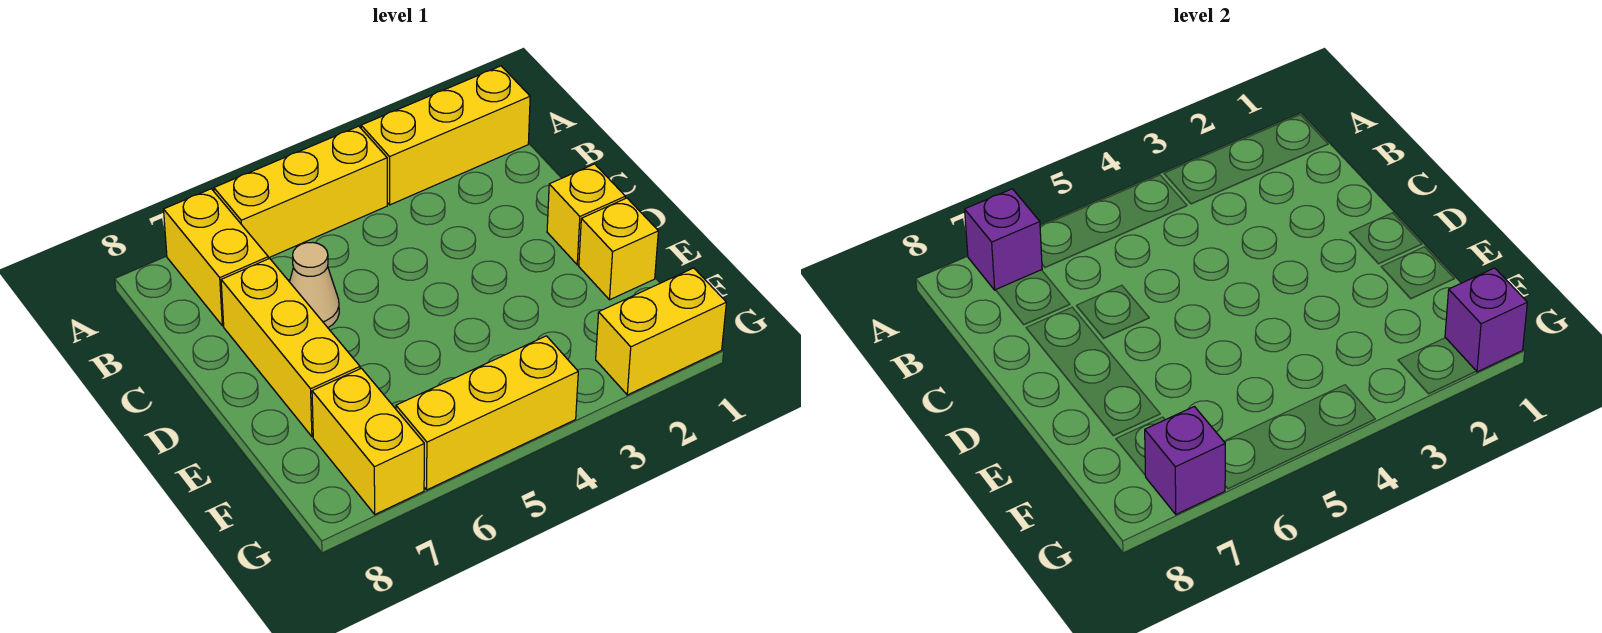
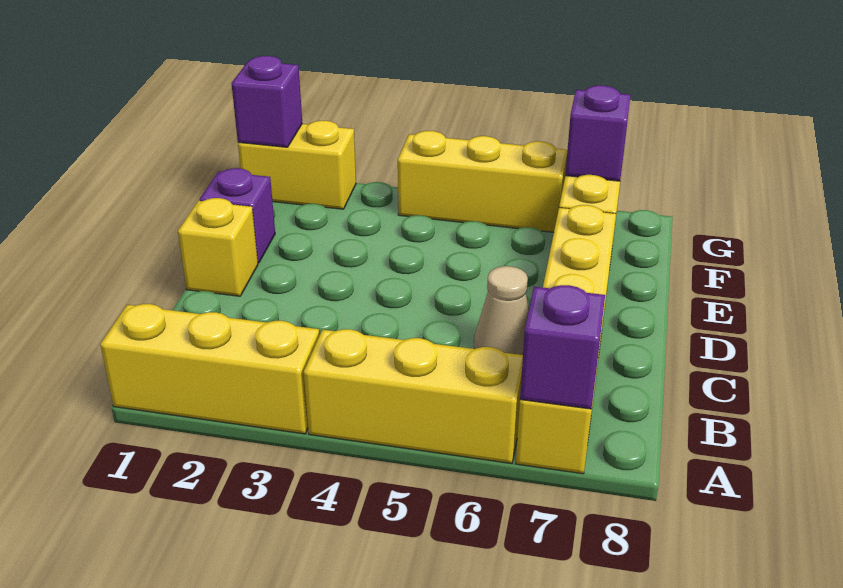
yellow 1x1 brick [579,198,658,300] -> purple 1x1 brick [199,168,275,263]

